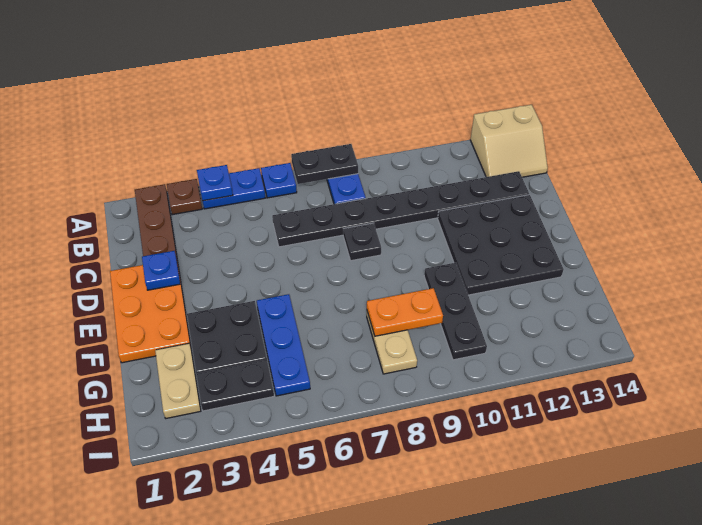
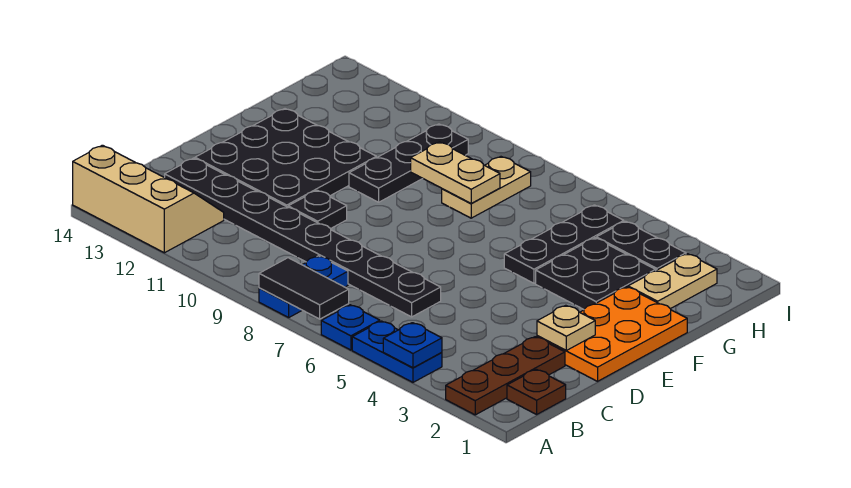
brown 1x1 plate [167,179,202,215] -> brown 1x1 plate moved to [507,369,566,414]
black 1x2 plate [291,144,358,184] -> black 1x2 tile [259,258,349,319]
tan 2x2 slope [470,105,548,177] -> tan 2x3 slope [73,145,224,253]
blue 1x1 plate [142,251,180,290] -> tan 1x1 plate [537,305,595,350]
black 1x1 plate [343,223,381,261] -> black 1x1 plate moved to [288,190,347,229]
blue 1x3 plate [257,294,310,396] -> black 1x3 plate [504,205,624,283]
orange 1x2 plate [367,288,443,336] -> tan 1x2 plate [411,142,500,204]

